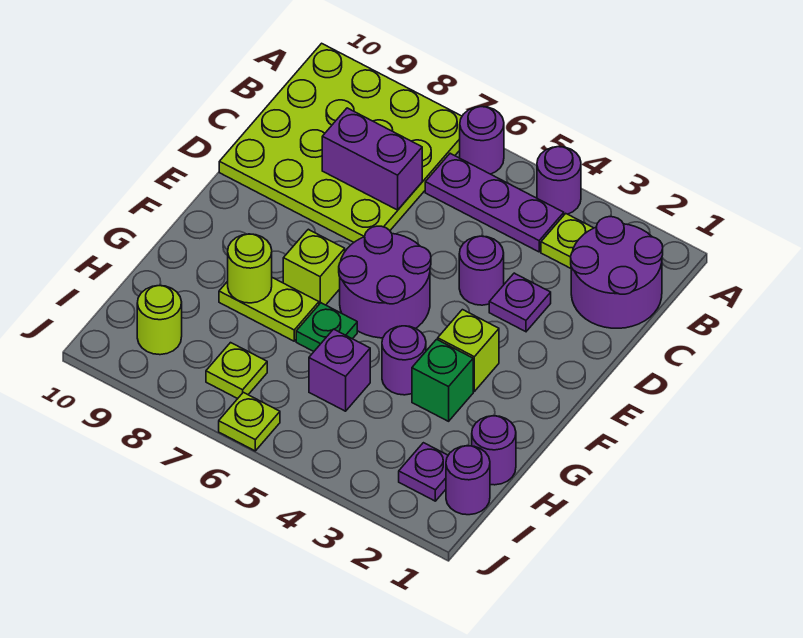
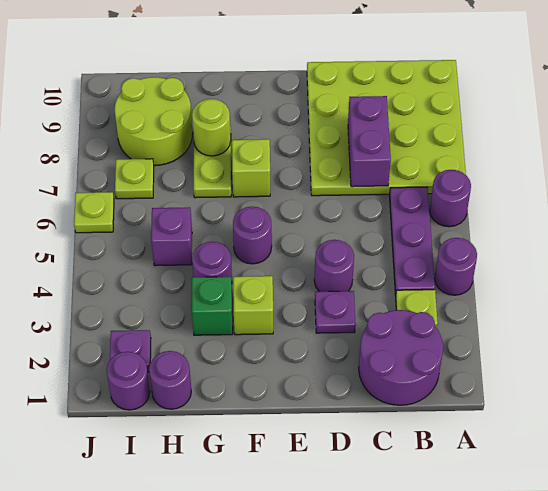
purple 2x2 round brick [339,226,431,338] -> purple 1x1 round brick [233,207,272,264]
green 1x1 plate [296,303,357,351] -> none
lime 1x1 round brick [137,286,182,355] -> lime 2x2 round brick [115,77,193,166]

